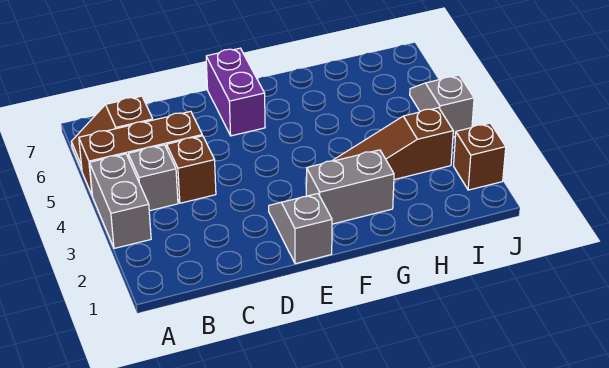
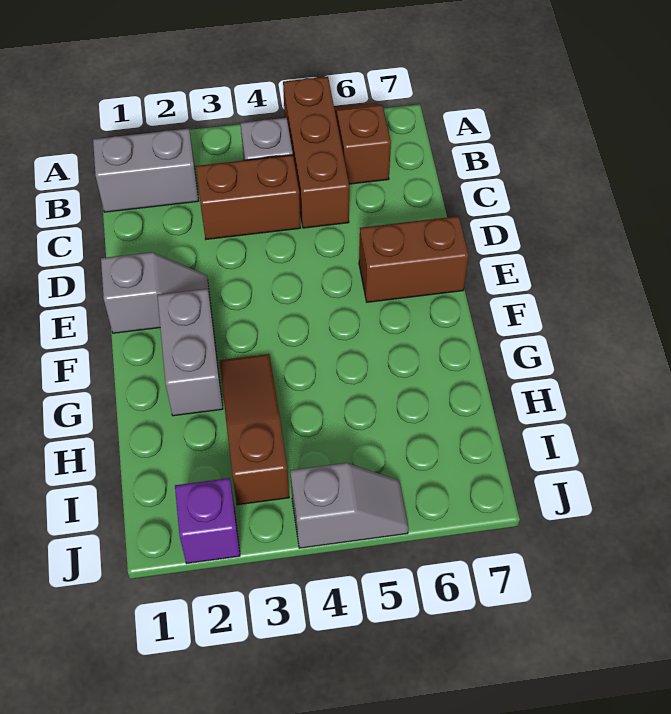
grey 1x2 brick [90,154,151,248] -> grey 1x2 brick moved to [93,129,198,212]
brown 1x1 brick [167,136,216,203] -> brown 1x2 brick [196,155,301,239]
purple 1x2 brick [206,48,265,136] -> brown 1x2 brick [359,216,469,302]
brown 1x1 brick [454,123,506,190] -> purple 1x1 brick [175,478,240,564]

